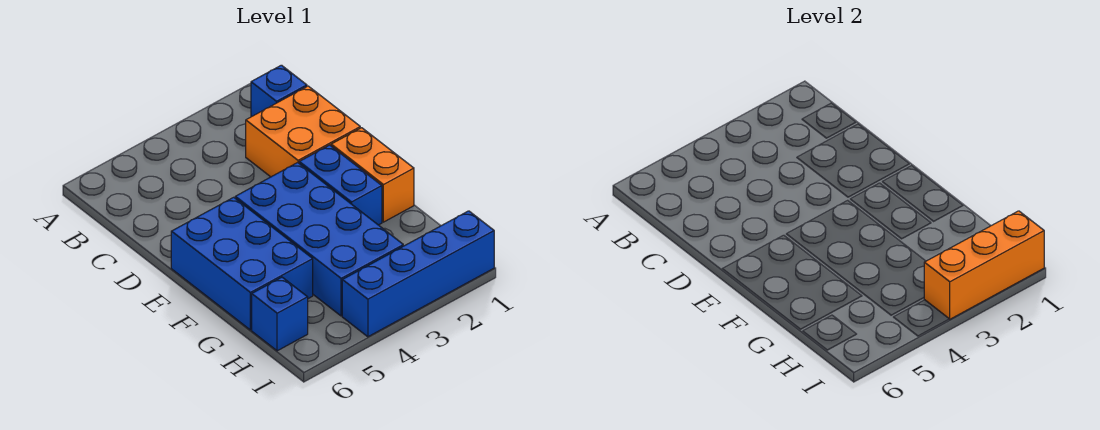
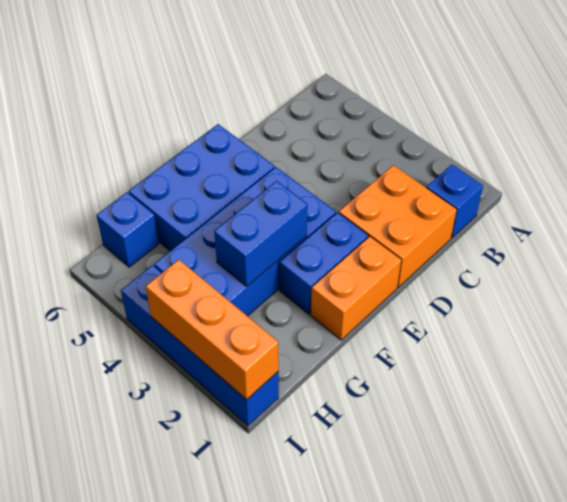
none -> blue 1x2 brick [214,181,308,286]

